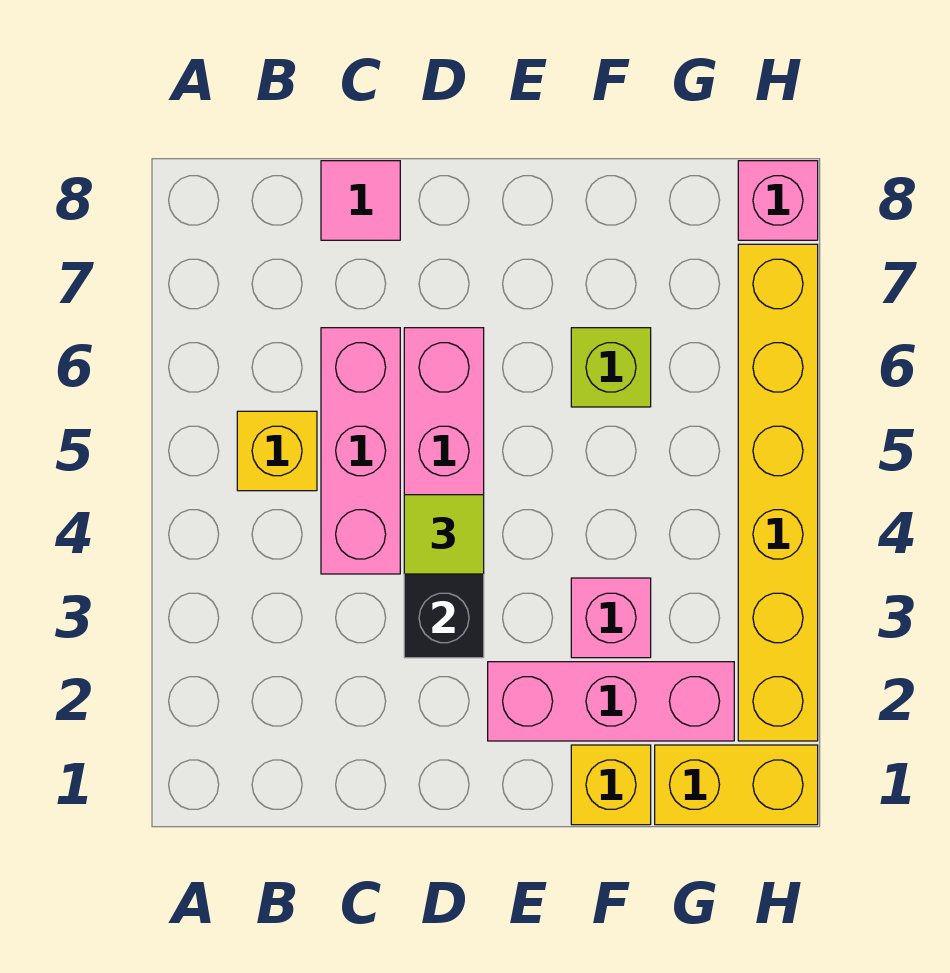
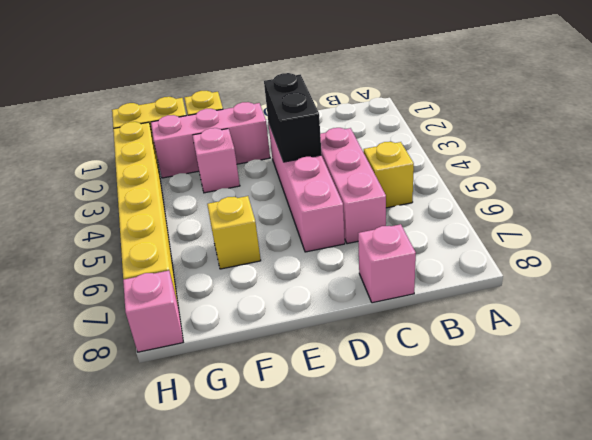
pink 1x1 tile [321,161,400,240] -> pink 1x1 brick [358,224,416,303]
lime 1x1 tile [404,495,484,574] -> none
lime 1x1 brick [571,328,651,407] -> yellow 1x1 brick [207,196,261,269]

